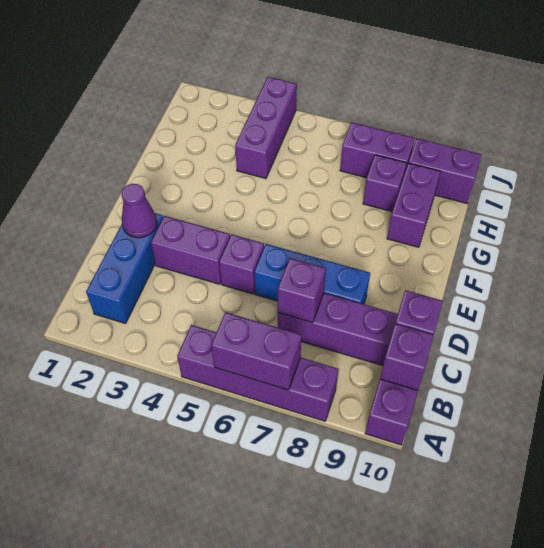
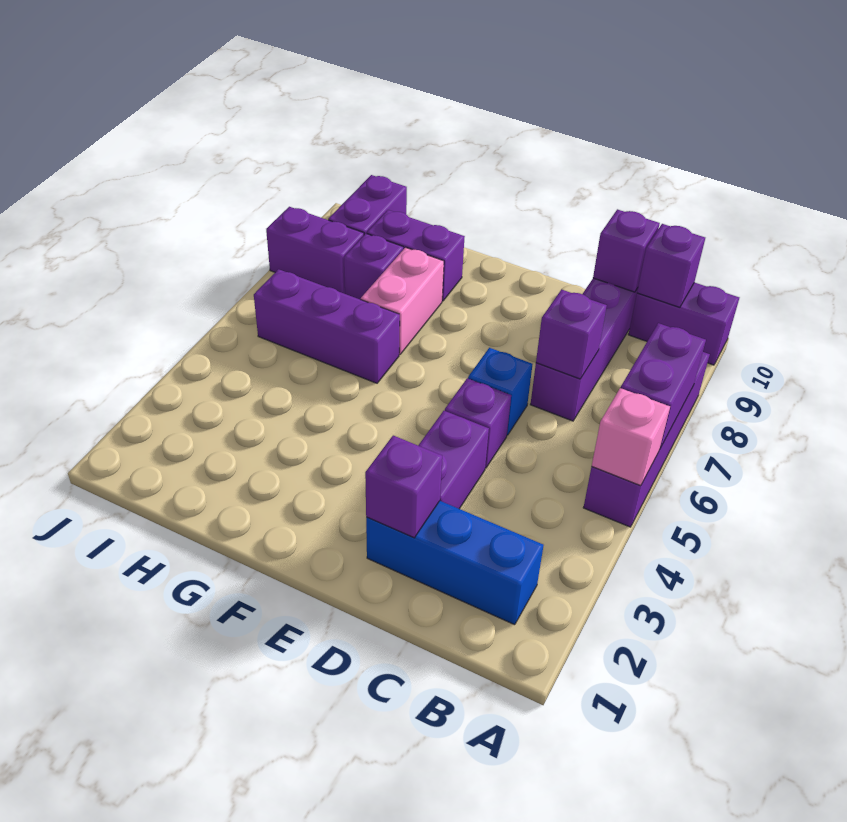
none -> pink 1x1 brick [592,388,670,486]
purple 1x1 cone [121,184,157,238] -> purple 1x1 brick [365,436,442,538]
blue 1x3 brick [254,244,370,304] -> blue 1x1 brick [468,348,533,435]
none -> pink 1x2 brick [361,247,444,355]
purple 1x3 brick [235,77,297,178] -> purple 1x3 brick moved to [254,269,400,383]
purple 1x2 brick [340,122,415,178] -> purple 1x2 brick turned to [266,207,364,294]

